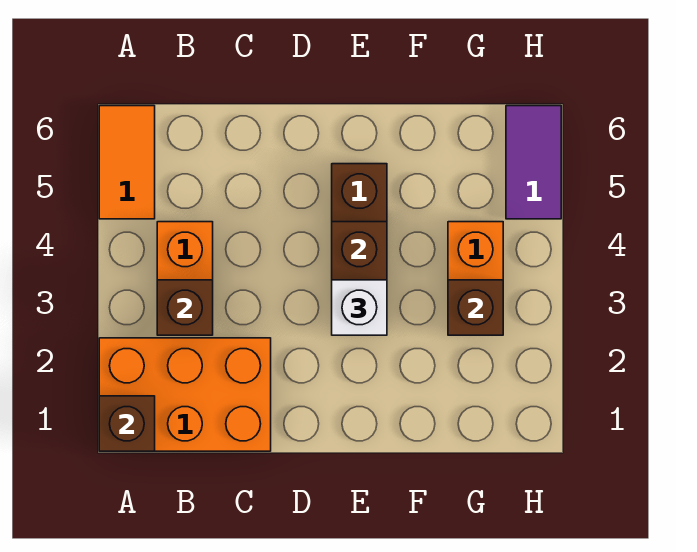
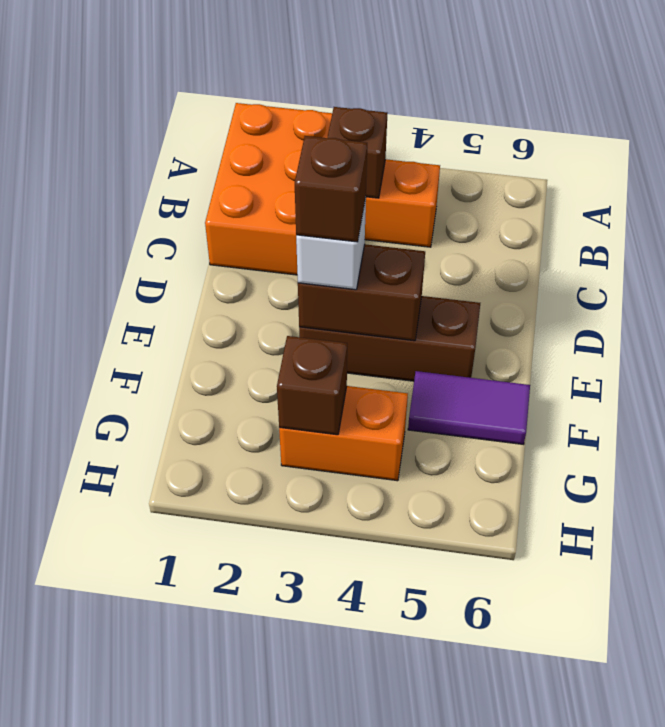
brown 1x1 brick [99,396,155,451] -> brown 1x1 brick moved to [295,136,367,242]
orange 1x2 tile [99,106,155,219] -> none
purple 1x2 tile [506,106,561,219] -> purple 1x2 tile moved to [408,371,530,444]

